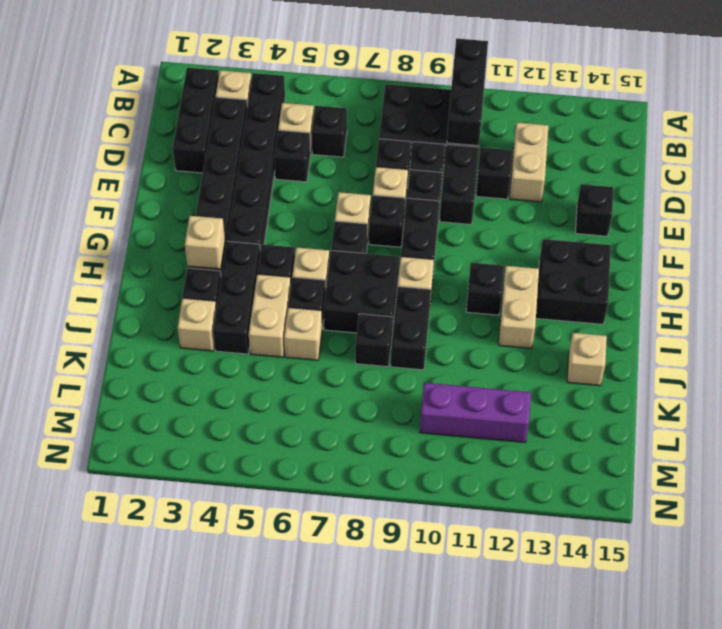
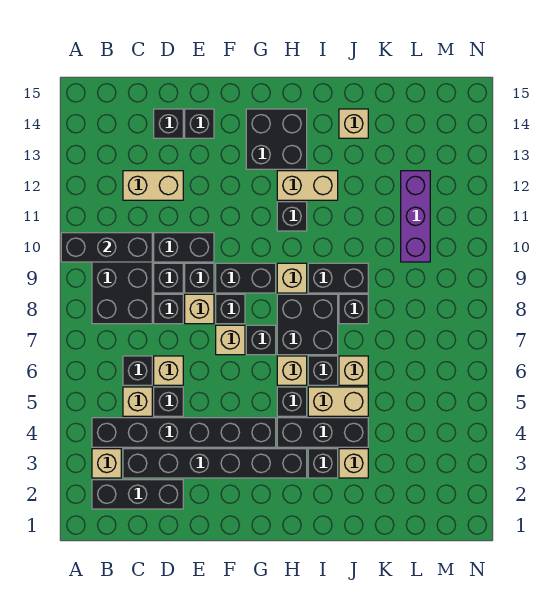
black 1x1 brick [476,147,513,199] -> black 1x1 brick moved to [154,109,183,138]
tan 1x1 brick [185,216,225,269] -> tan 1x1 brick moved to [154,356,183,385]

